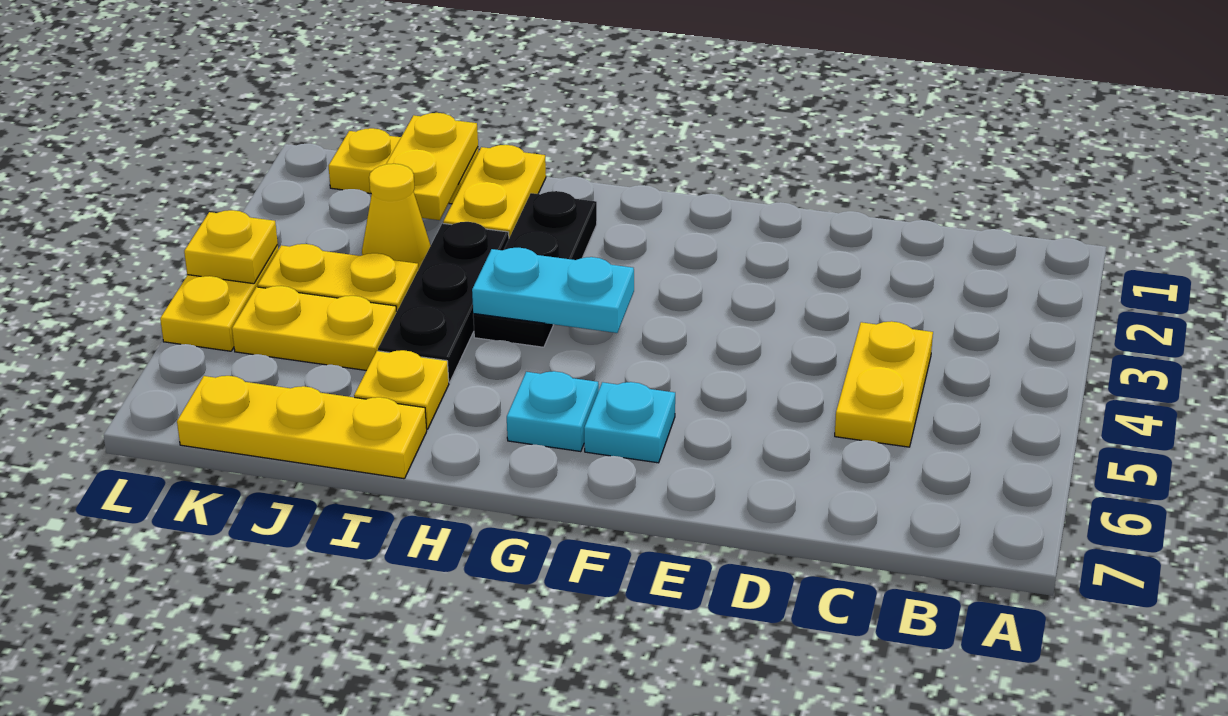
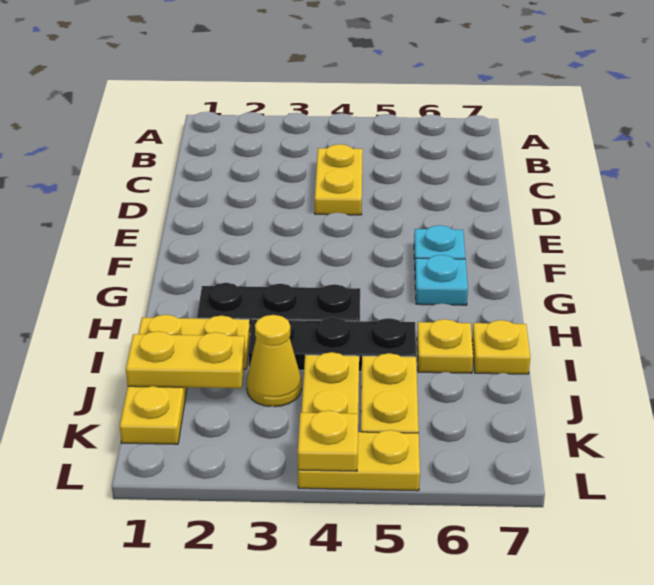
yellow 1x2 plate [835,321,933,447] -> yellow 1x2 plate turned to [315,144,363,215]
cyan 1x2 plate [472,248,634,333] -> none
yellow 1x3 plate [177,376,427,479] -> yellow 1x1 plate [472,320,530,374]

